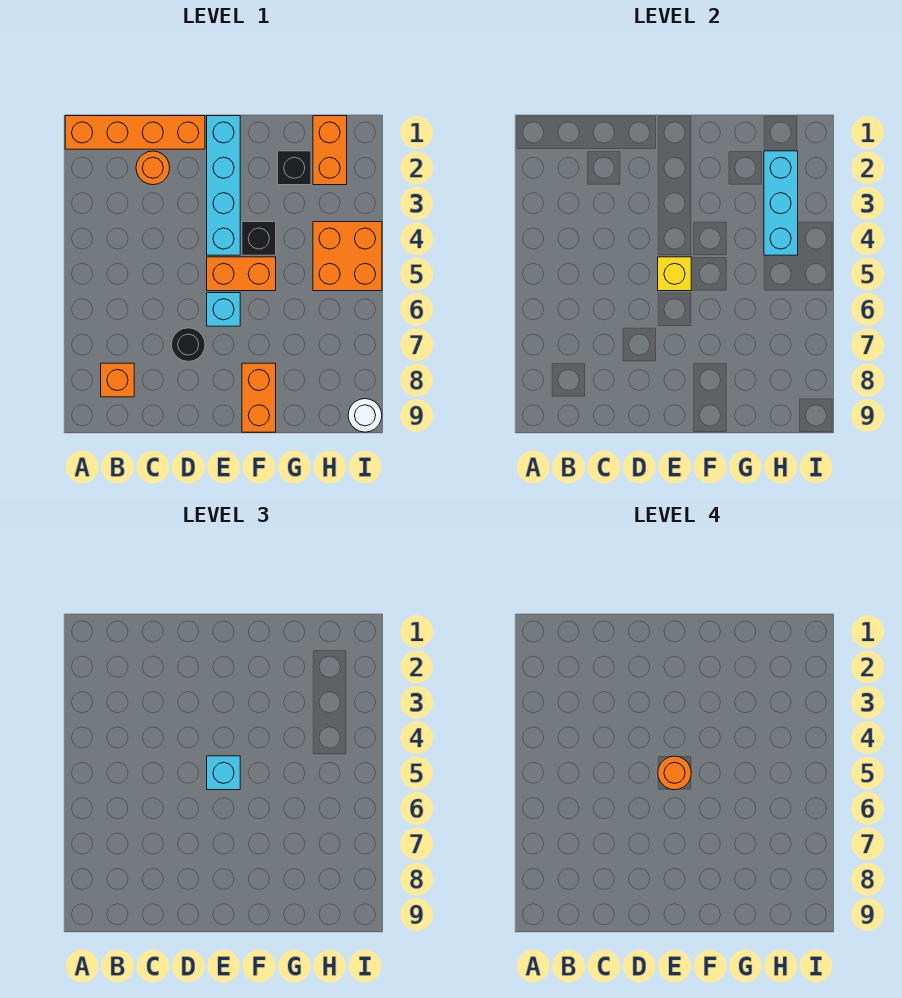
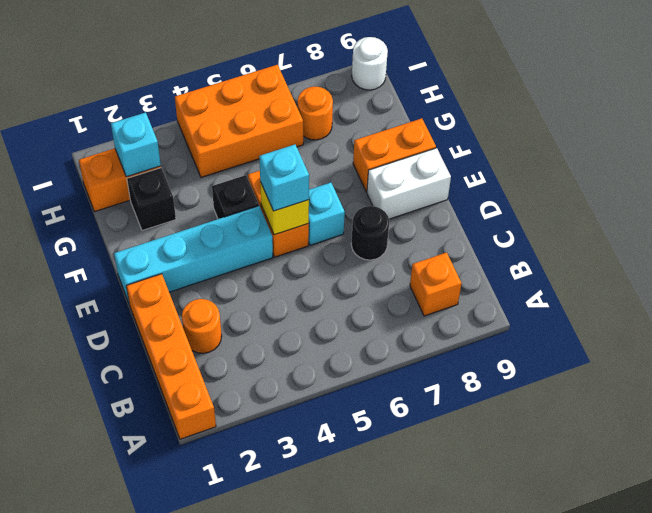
orange 1x1 round brick [658,756,691,790] -> orange 1x1 round brick moved to [298,86,333,140]
none -> white 1x2 brick [367,148,451,219]
cyan 1x3 brick [764,151,798,255] -> cyan 1x1 brick [111,112,161,177]
orange 2x2 brick [313,222,382,291] -> orange 2x3 brick [175,65,303,177]

